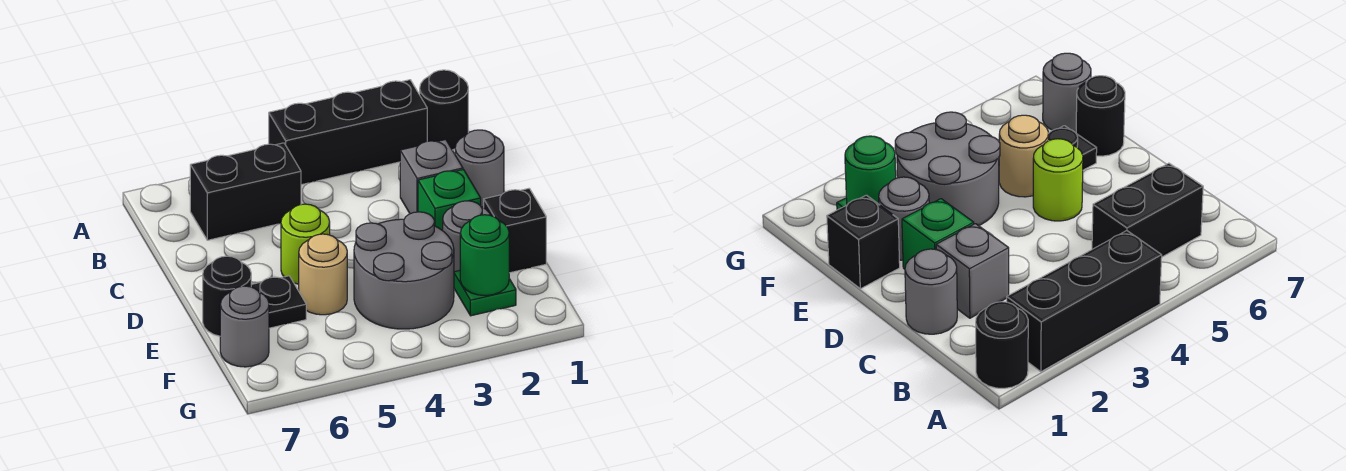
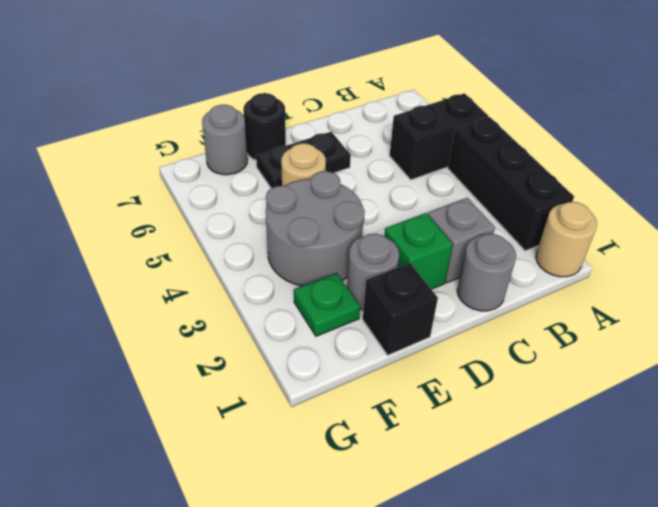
black 1x1 round brick [420,70,468,150] -> tan 1x1 round brick [536,202,597,277]
black 1x2 brick [190,143,301,240] -> black 1x2 brick turned to [389,93,488,180]
lime 1x1 round brick [281,204,330,284] -> none
black 1x1 plate [251,276,306,328] -> black 1x2 plate [256,132,351,188]
green 1x1 round brick [460,215,509,296] -> none

